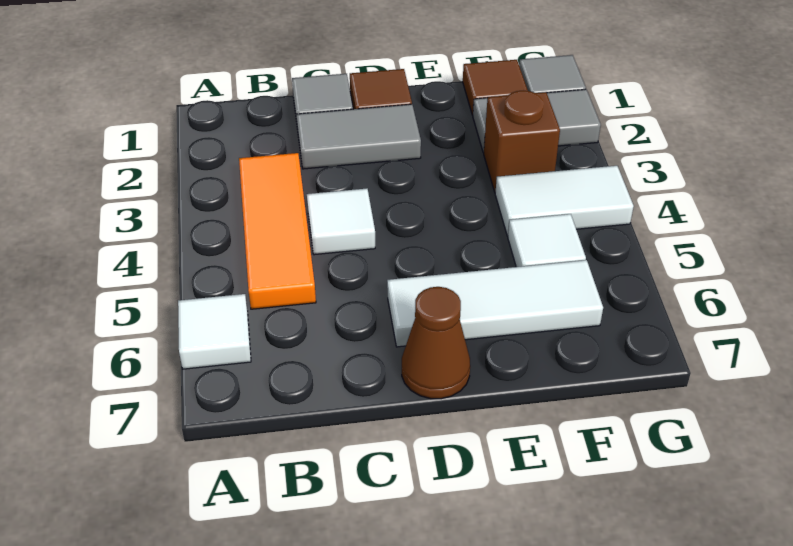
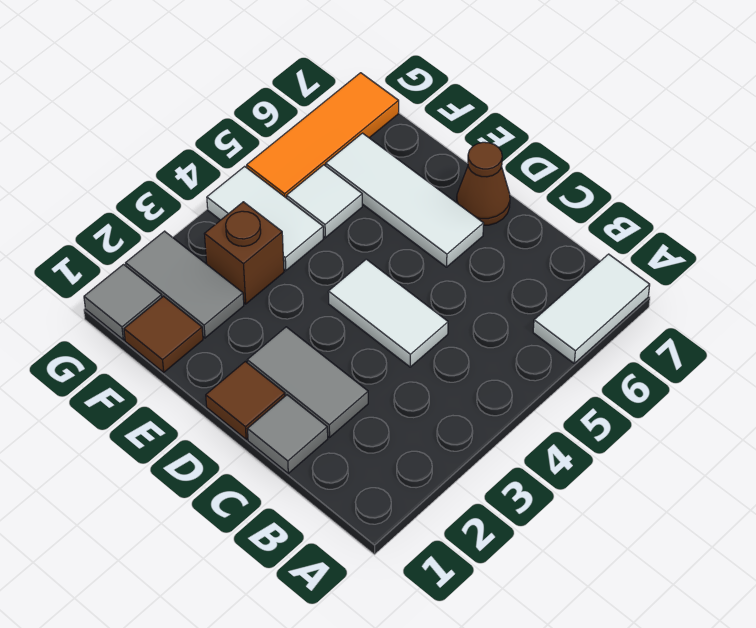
white 1x1 tile [178,294,251,369] -> white 1x2 tile [533,254,650,363]
orange 1x3 tile [239,153,316,309] -> orange 1x3 tile moved to [247,73,399,198]
white 1x1 tile [307,189,375,255] -> white 1x2 tile [328,259,448,367]

